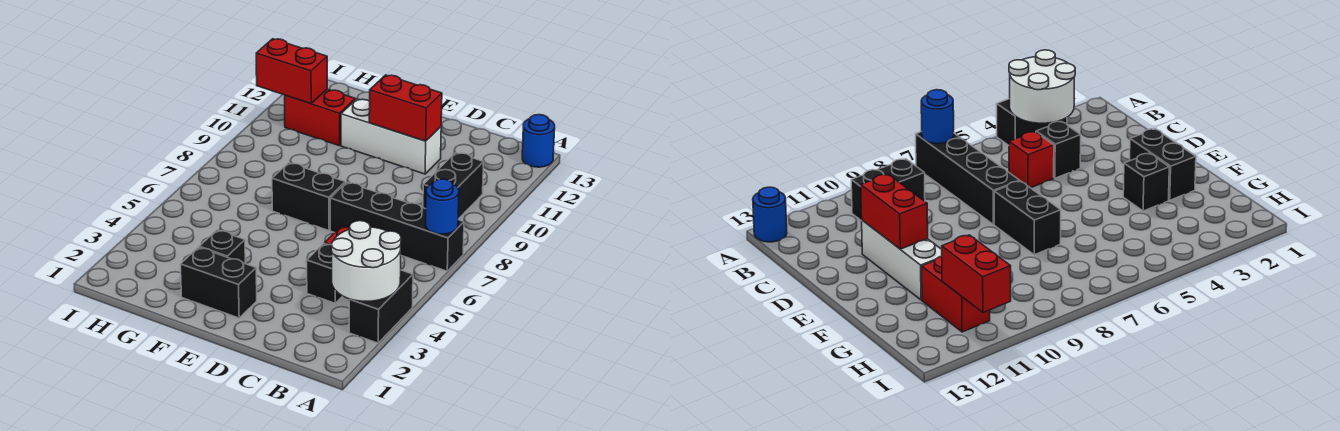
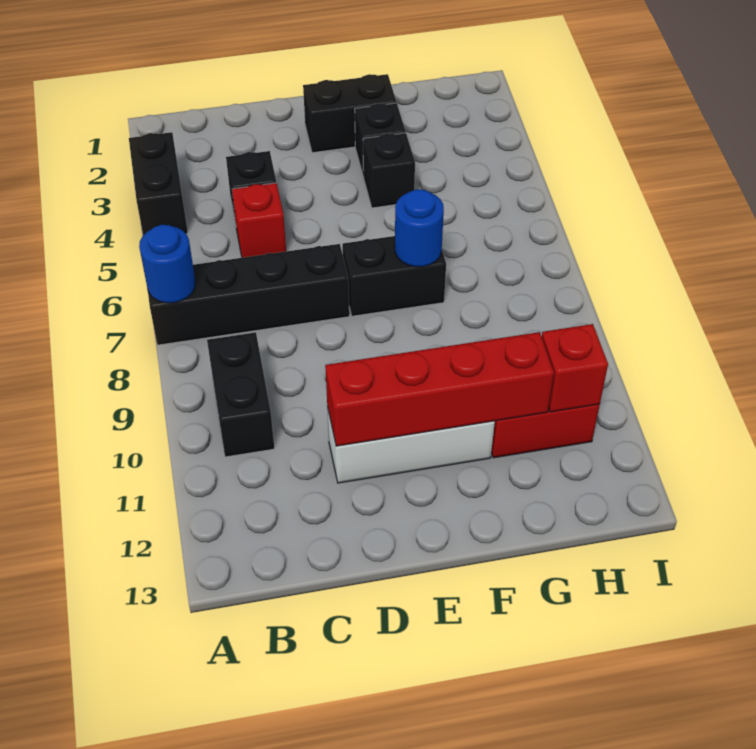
white 2x2 round brick [331,221,401,301] -> none
blue 1x1 round brick [522,115,555,167] -> blue 1x1 round brick moved to [395,189,444,267]
red 1x2 brick [369,75,442,141] -> red 1x4 brick [325,332,554,446]
none -> black 1x1 brick [363,133,415,208]
red 1x2 brick [256,39,327,104] -> red 1x1 brick [542,324,608,412]

